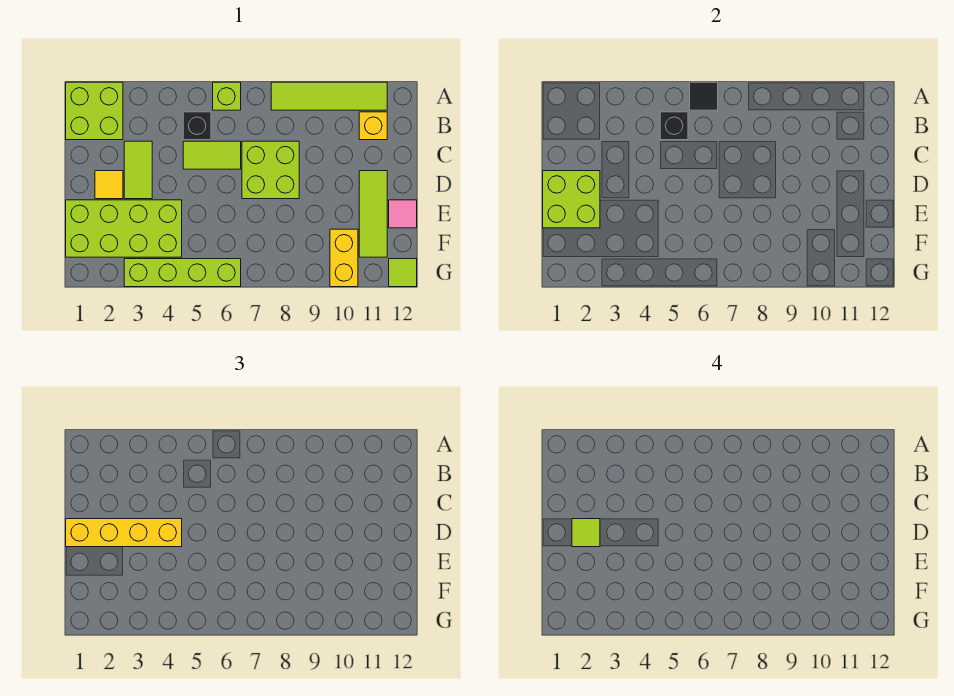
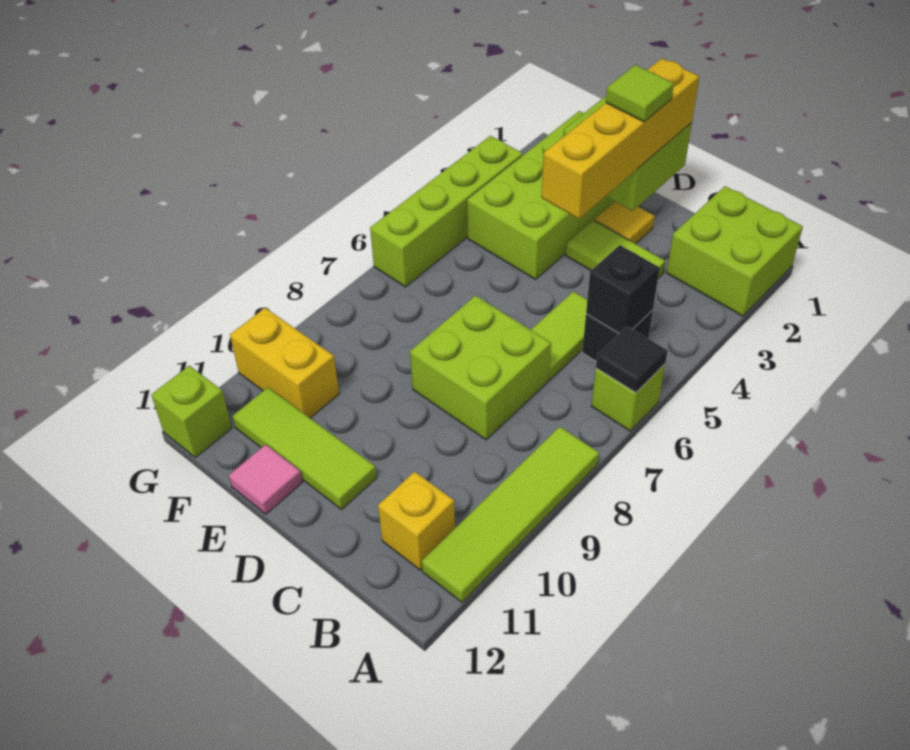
lime 1x1 tile [389,259,417,287] -> lime 1x1 brick [151,366,232,458]

